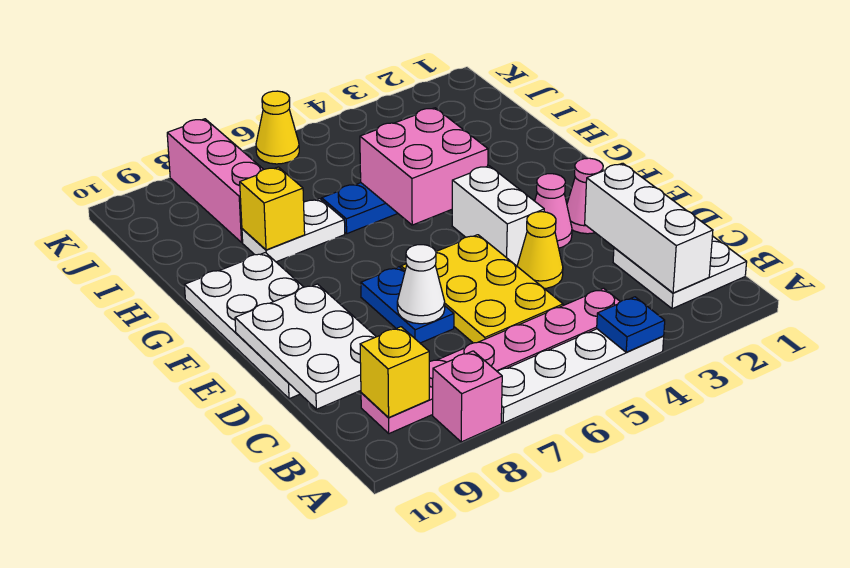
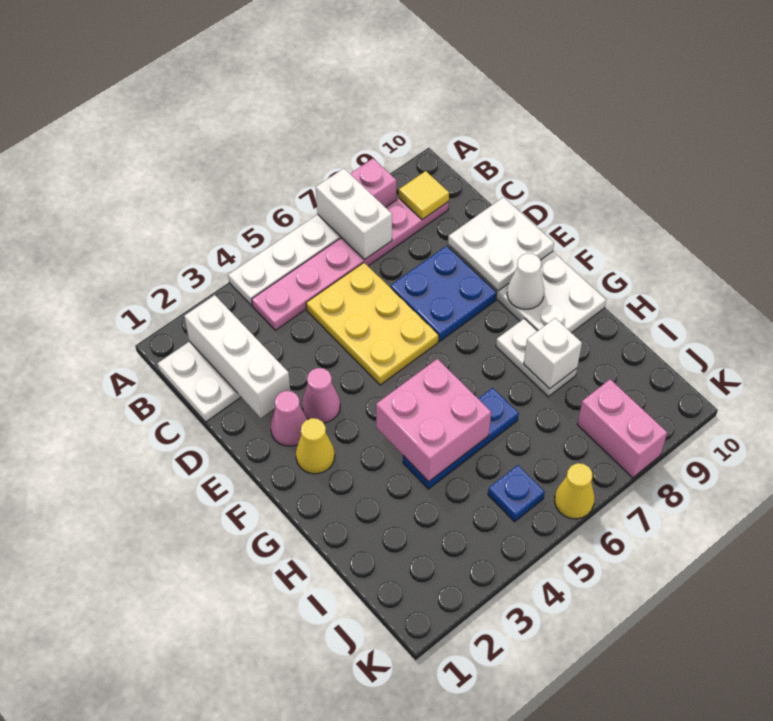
blue 1x1 plate [597,297,665,352] -> blue 1x1 plate moved to [488,465,545,522]
yellow 1x1 brick [360,327,429,418] -> yellow 1x1 tile [399,171,449,220]
white 2x3 plate [235,284,376,409] -> white 2x2 plate [448,197,554,291]
yellow 1x1 cone [517,212,563,288] -> yellow 1x1 cone moved to [296,418,335,474]
blue 1x2 plate [361,267,454,343] -> blue 2x2 plate [390,246,497,341]
white 1x1 cone [397,245,445,324] -> white 1x1 cone moved to [507,253,544,309]
white 1x2 brick [452,166,544,266] -> white 1x2 brick moved to [316,168,392,260]
white 1x2 plate [242,199,345,262] -> white 1x2 plate turned to [496,319,577,397]
yellow 1x1 brick [240,167,305,250] -> white 1x1 brick [524,318,582,389]
pink 1x3 brick [167,119,264,243] -> pink 1x2 brick [577,379,667,478]

